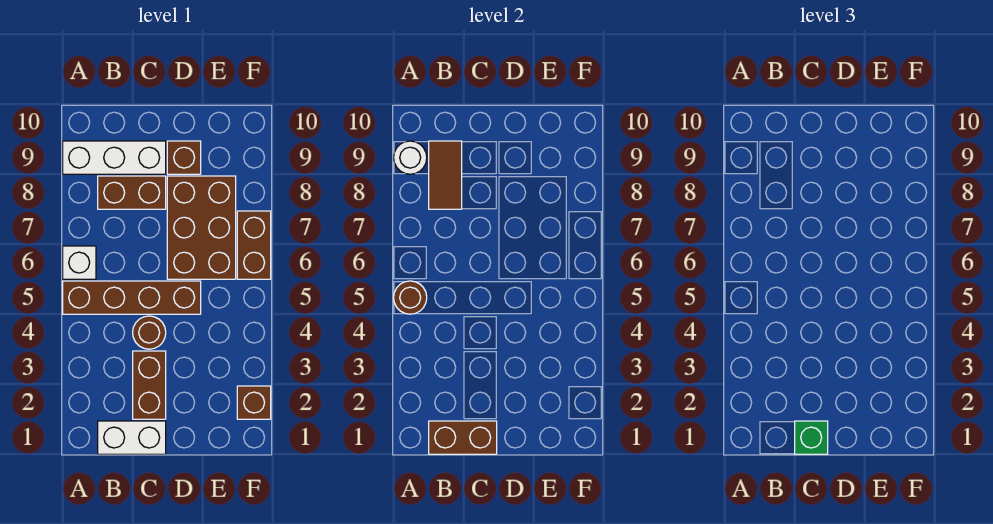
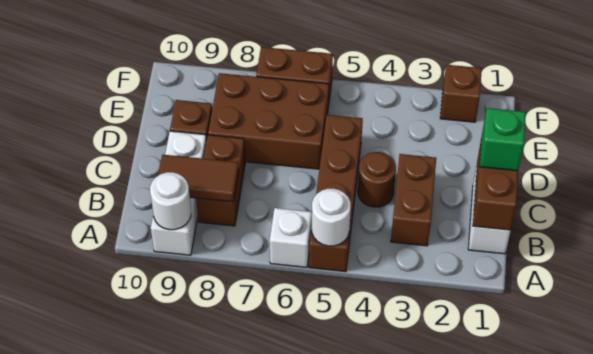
brown 1x1 round brick [394,281,427,314] -> white 1x1 round brick [312,188,351,246]
brown 1x2 brick [133,351,166,419] -> brown 1x2 brick turned to [391,154,436,246]

